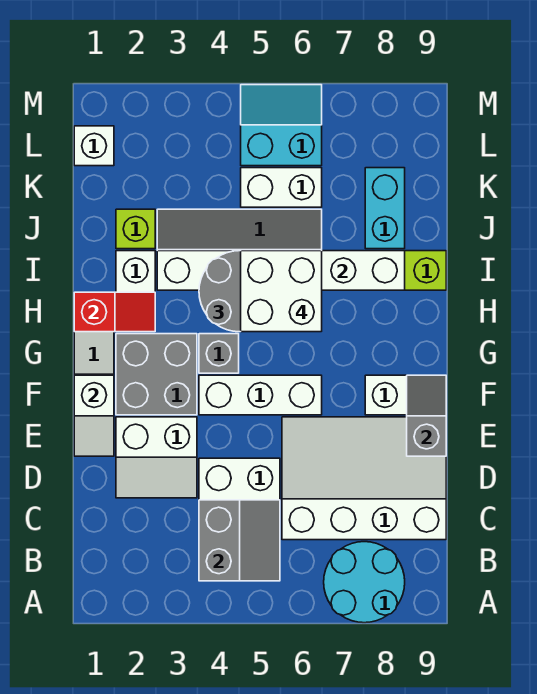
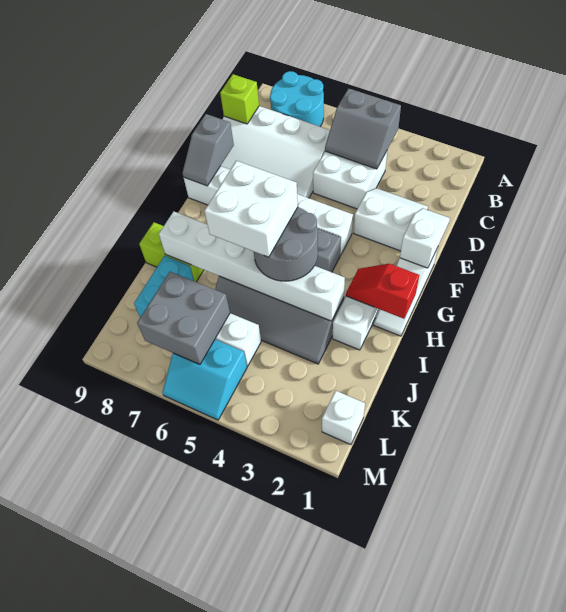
grey 2x2 slope [199,500,280,581] -> grey 2x2 slope turned to [325,88,401,169]
grey 2x2 brick [116,334,197,415] -> grey 2x2 brick moved to [137,272,230,364]
lime 1x1 brick [116,209,155,249] -> lime 1x1 brick moved to [220,74,259,124]

